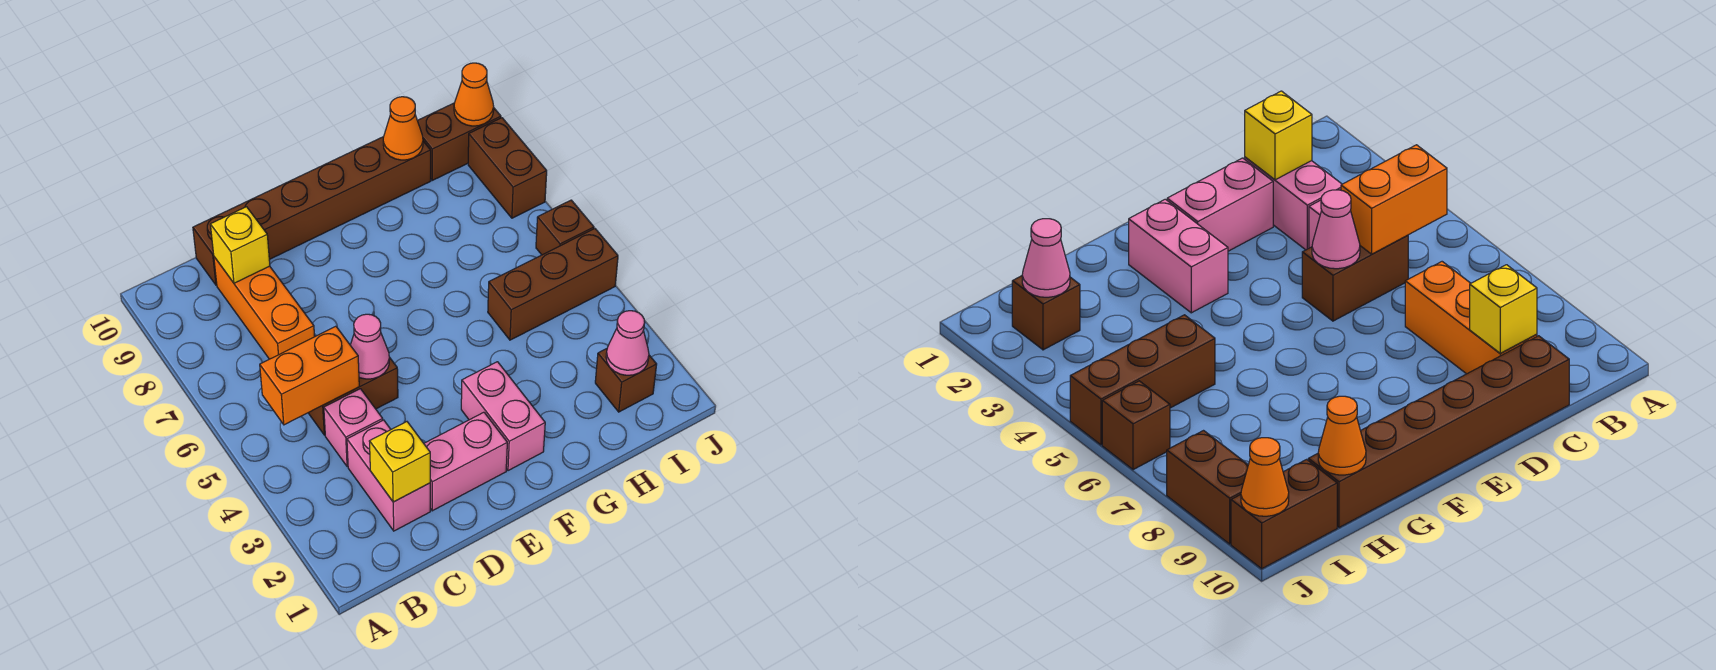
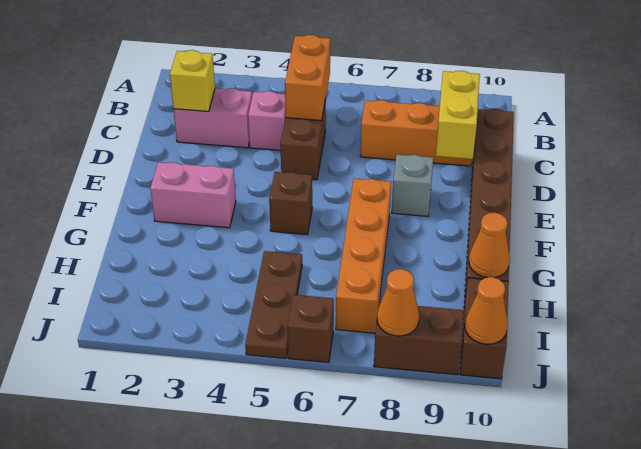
yellow 1x1 brick [210,207,270,283] -> yellow 1x2 brick [436,71,480,159]
pink 1x2 brick [424,412,507,511] -> none
pink 1x1 cone [350,314,389,379] -> none
none -> grey 1x1 brick [392,155,433,216]
none -> orange 1x4 brick [336,178,391,333]
brown 1x3 brick [488,229,618,340] -> brown 1x3 plate [245,251,302,358]
brown 1x1 brick [595,349,657,412] -> brown 1x1 brick moved to [269,172,312,234]
pink 1x1 cone [606,311,649,375] -> none
none -> orange 1x1 cone [377,269,419,336]

